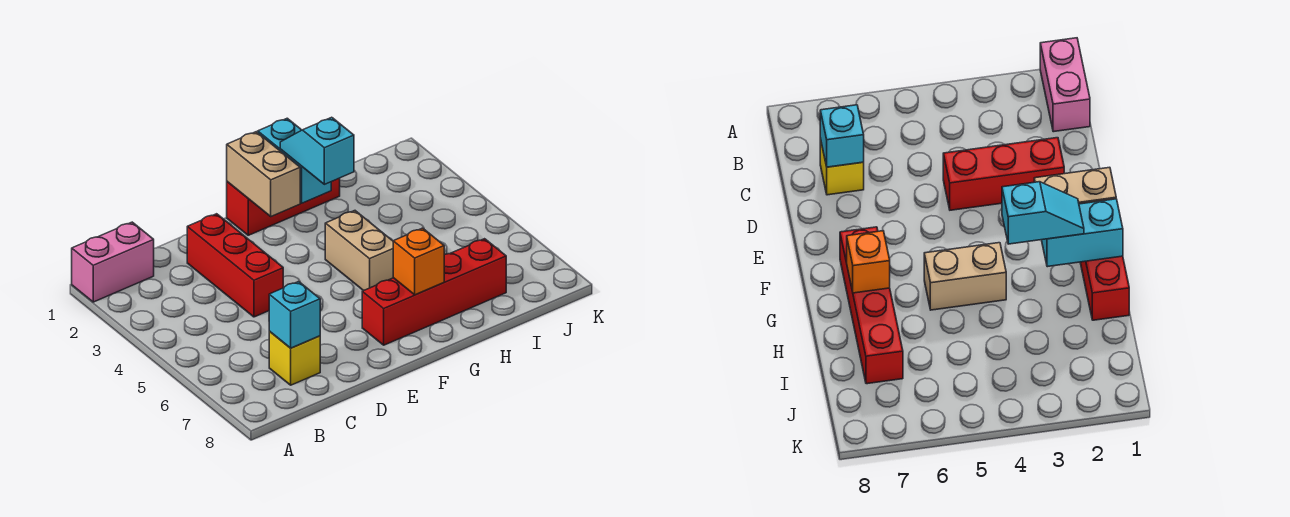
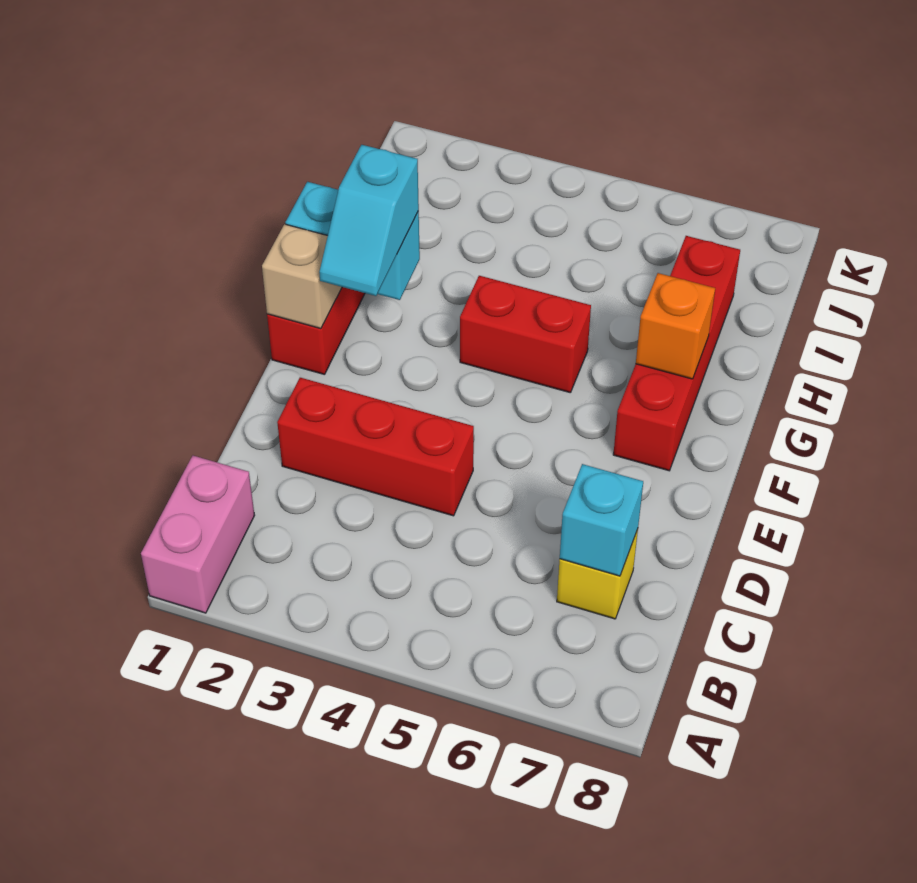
tan 1x2 brick [227,132,300,216] -> tan 1x1 brick [262,224,342,329]
cyan 1x2 slope [280,117,354,184] -> cyan 1x2 slope turned to [319,145,419,296]
tan 1x2 brick [325,211,393,291] -> red 1x2 brick [460,276,591,393]

